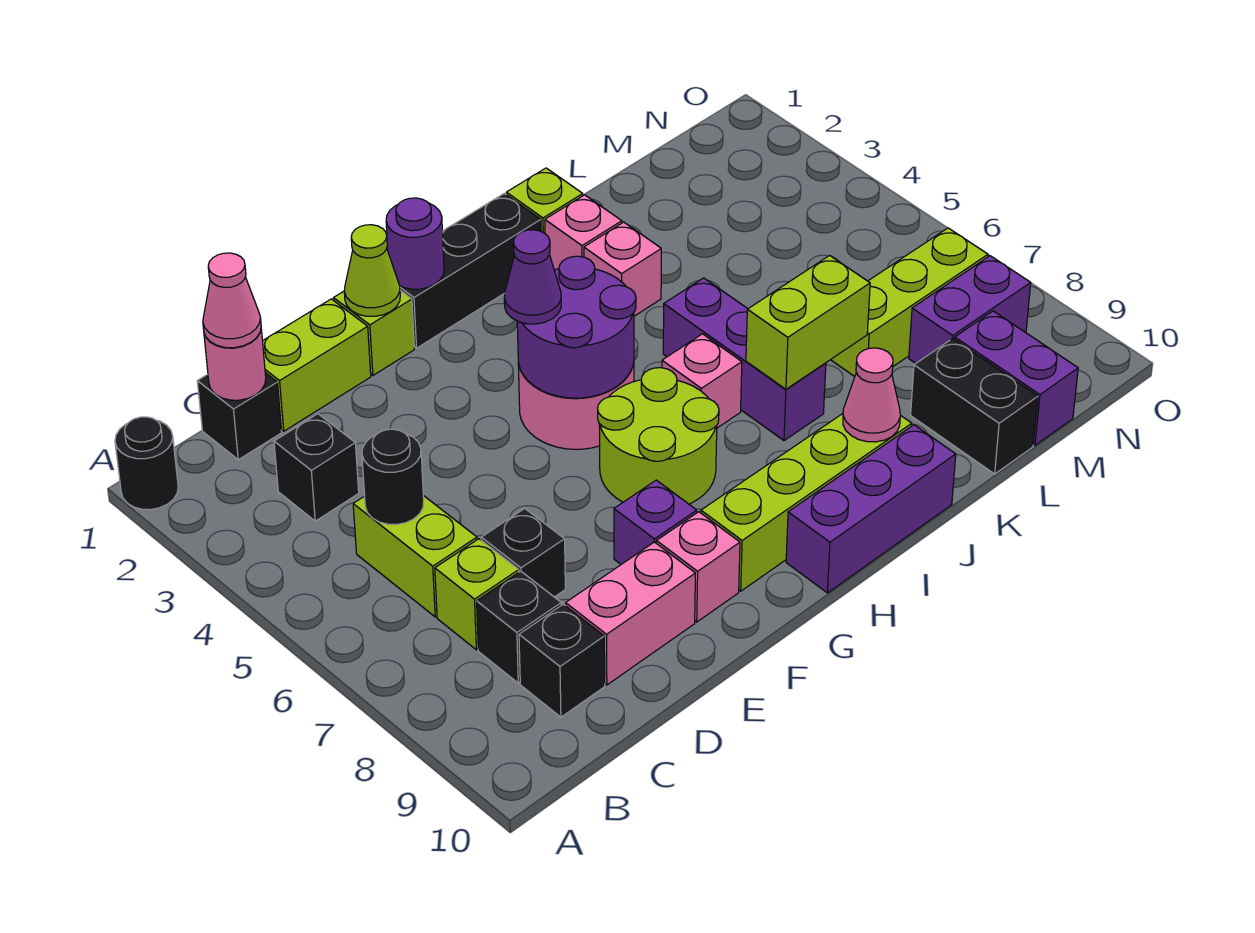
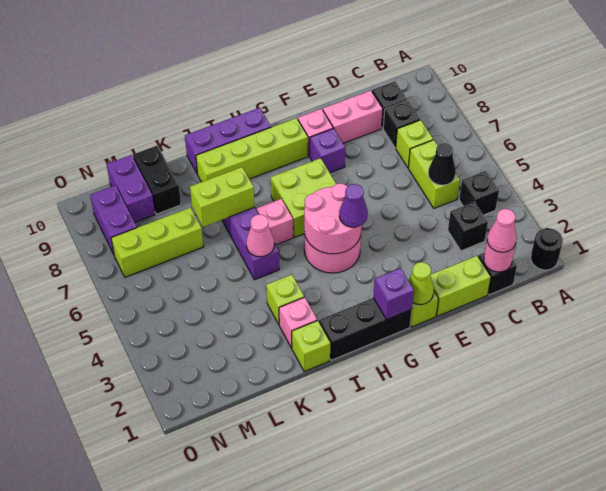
black 1x1 round brick [362,429,424,525] -> black 1x1 cone [428,143,456,185]
black 1x1 brick [481,508,565,597] -> black 1x1 brick moved to [459,171,499,215]
purple 1x1 round brick [386,198,444,289] -> purple 1x1 brick [373,268,414,320]
purple 2x2 round brick [517,256,636,398] -> pink 2x2 round brick [304,183,362,254]
lime 2x2 round brick [598,368,719,504] -> lime 2x2 brick [271,158,336,237]
pink 1x1 brick [584,222,661,316] -> lime 1x1 brick [266,274,304,324]
pink 1x1 cone [843,348,900,442] -> pink 1x1 cone moved to [246,214,274,257]
purple 1x2 brick [909,256,1031,364] -> purple 1x2 brick turned to [90,185,137,254]

